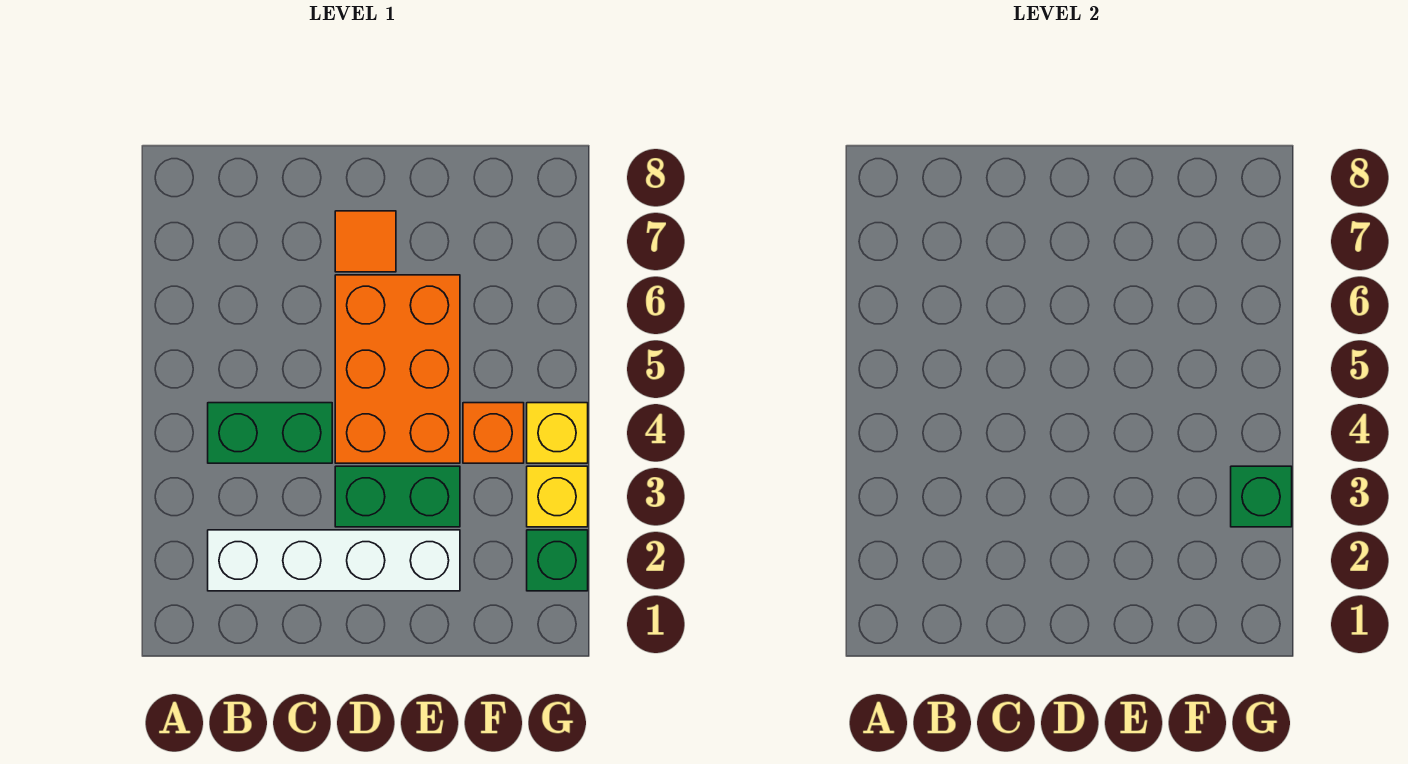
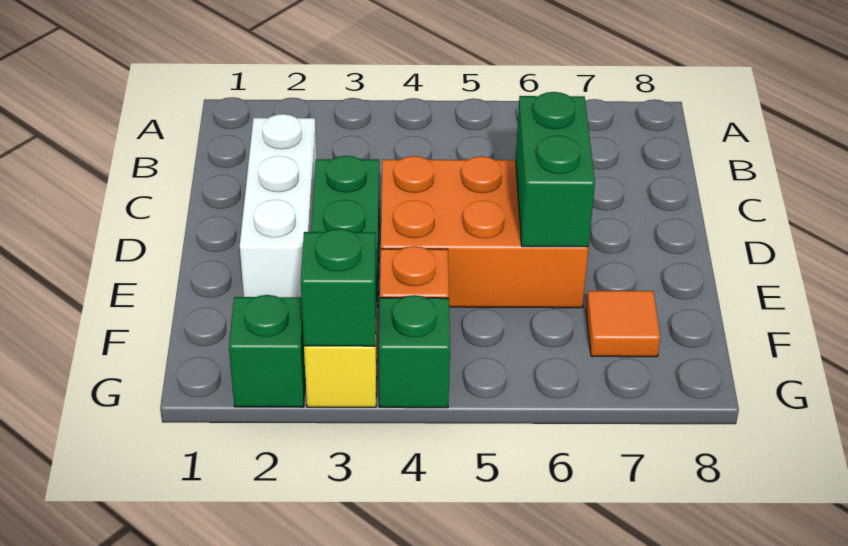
white 1x4 brick [208,530,460,591] -> white 1x3 brick [240,114,317,297]
green 1x2 brick [208,403,332,463] -> green 1x2 brick moved to [516,92,595,247]
orange 1x1 tile [335,211,396,272] -> orange 1x1 tile moved to [586,291,660,357]
yellow 1x1 brick [527,403,588,463] -> green 1x1 brick [379,295,450,408]

